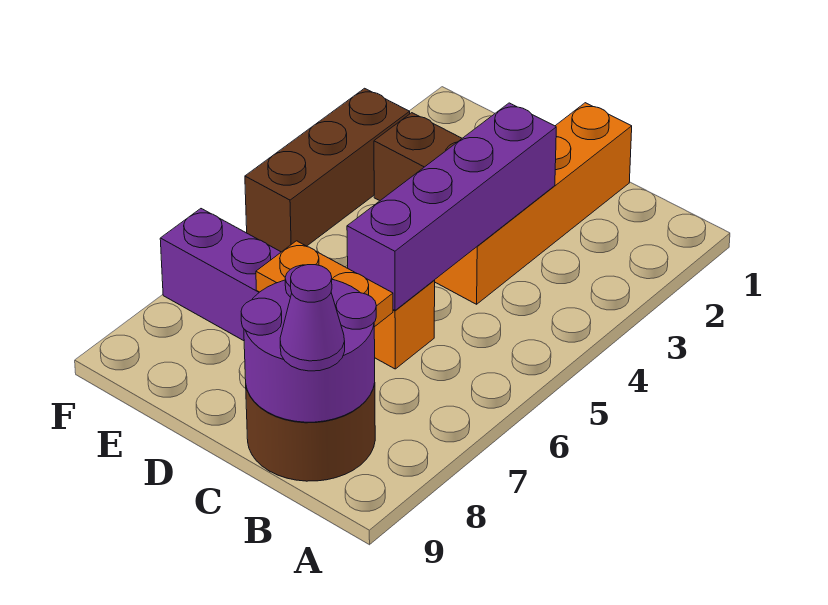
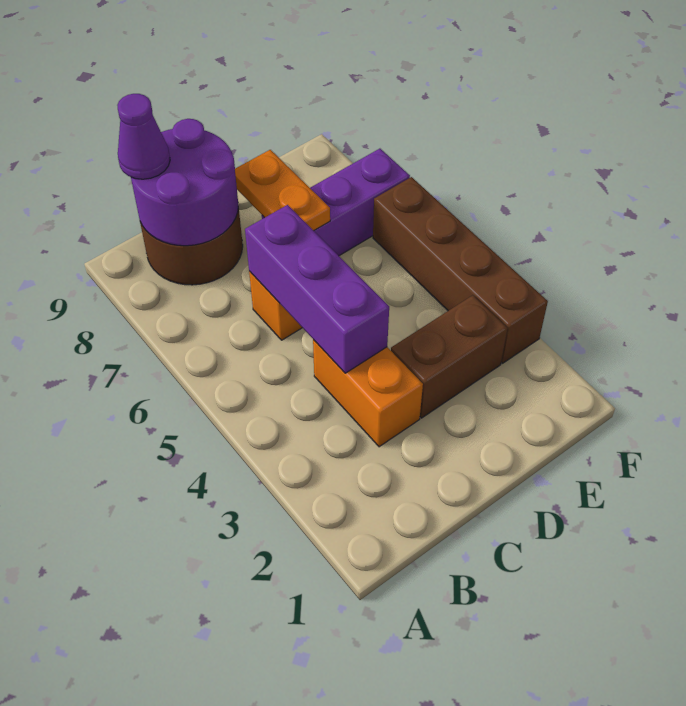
orange 1x4 brick [434,103,632,304] -> orange 1x2 brick [313,340,423,447]
purple 1x4 brick [347,103,556,310] -> purple 1x3 brick [245,205,389,373]
orange 1x2 plate [256,241,393,327] -> orange 1x2 plate turned to [235,150,330,231]
brown 1x3 brick [245,88,410,252] -> brown 1x4 brick [373,177,548,363]

